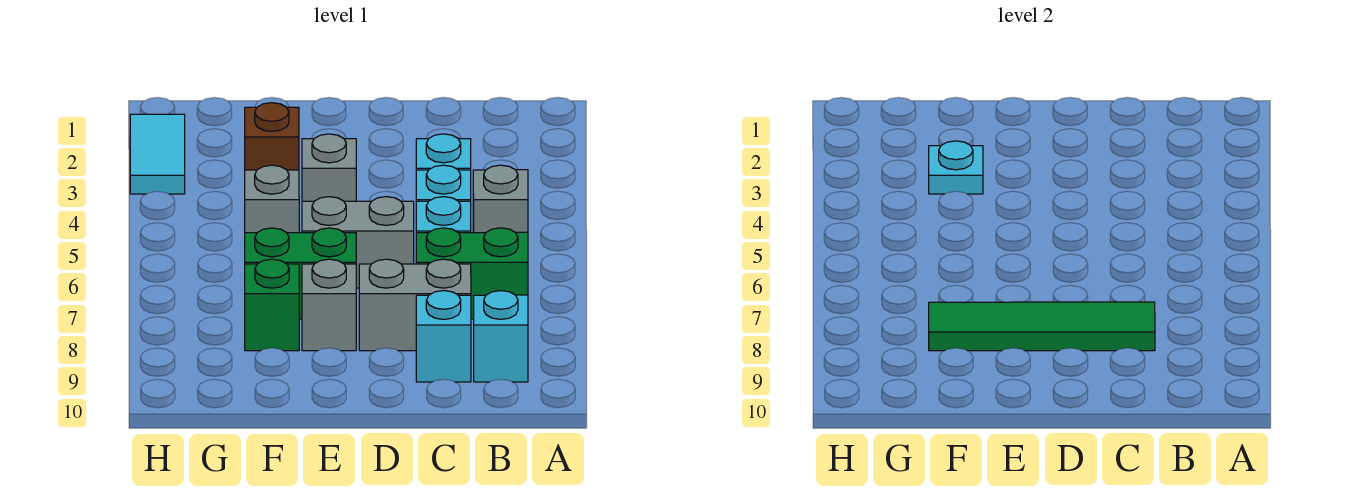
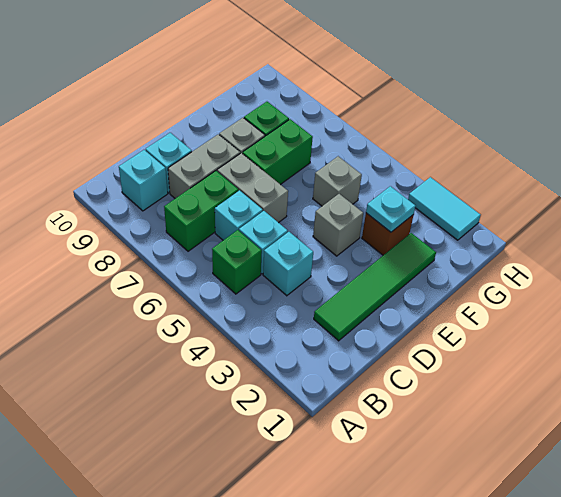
grey 1x1 brick [473,165,528,233] -> green 1x1 brick [212,230,262,294]
green 1x4 tile [929,302,1155,351] -> green 1x4 tile moved to [314,233,436,341]
grey 1x2 brick [302,197,414,288] -> grey 1x2 brick turned to [217,153,288,223]

